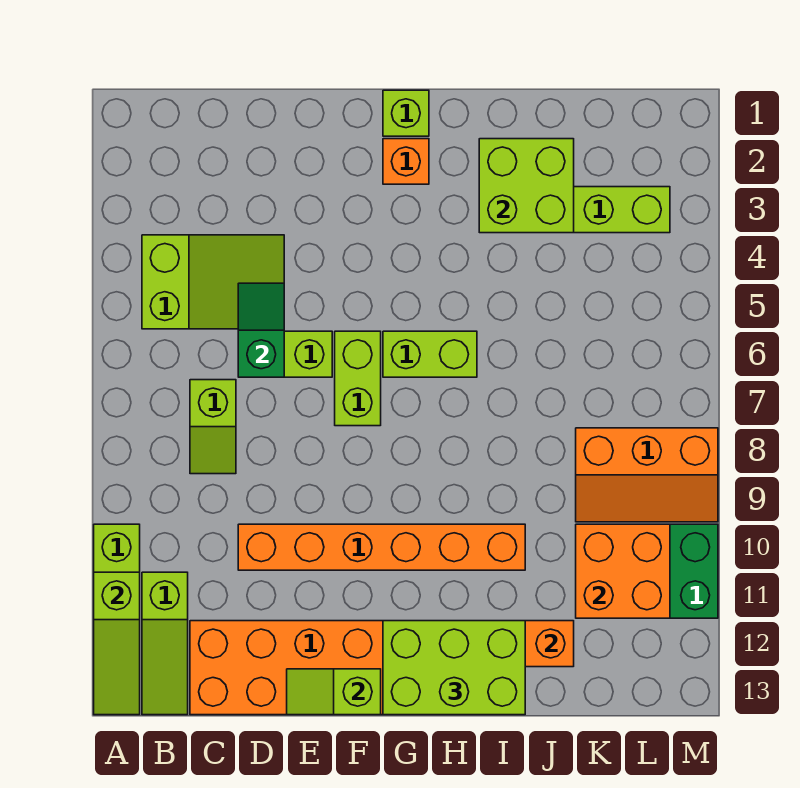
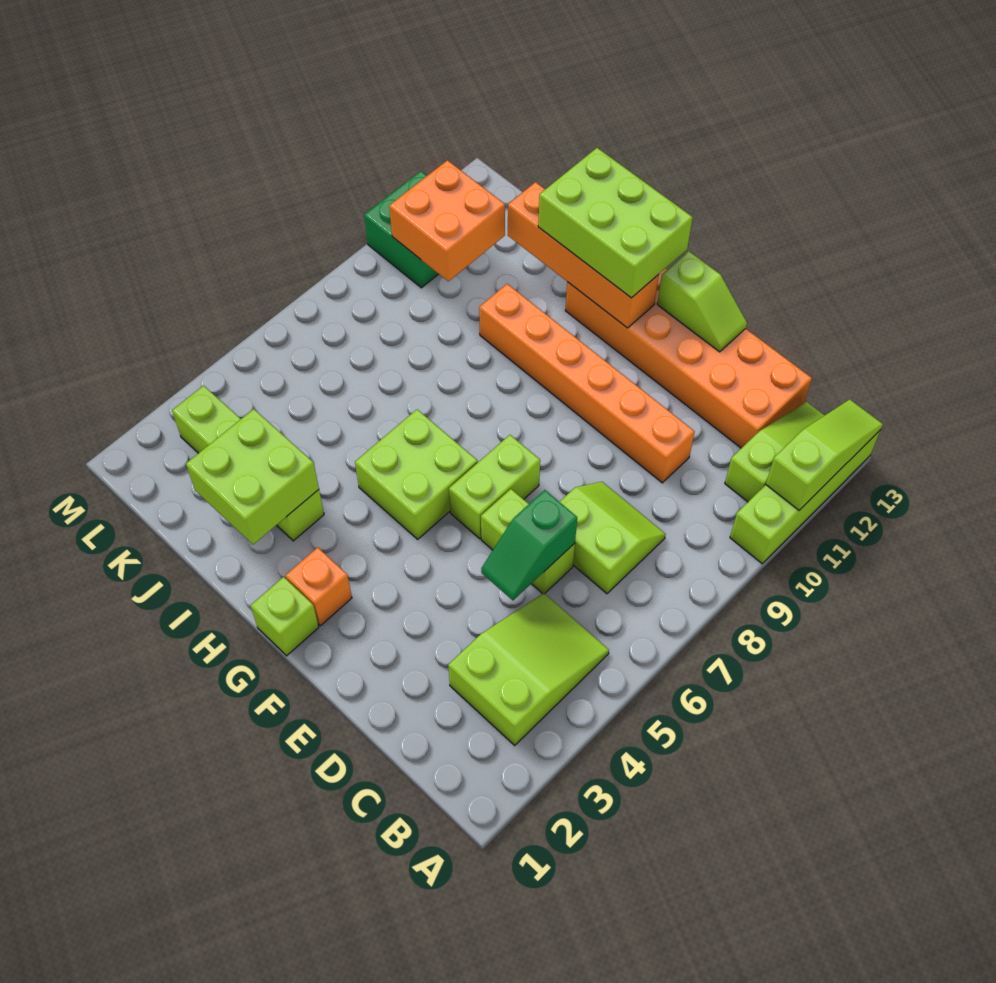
lime 2x3 slope [142,235,284,329] -> lime 2x3 slope turned to [448,593,609,745]
lime 1x2 slope [190,380,236,474] -> lime 2x2 slope [560,482,666,594]
lime 1x2 brick [383,331,477,377] -> lime 2x2 brick [355,409,478,539]
orange 2x3 slope [576,428,718,522] -> none

